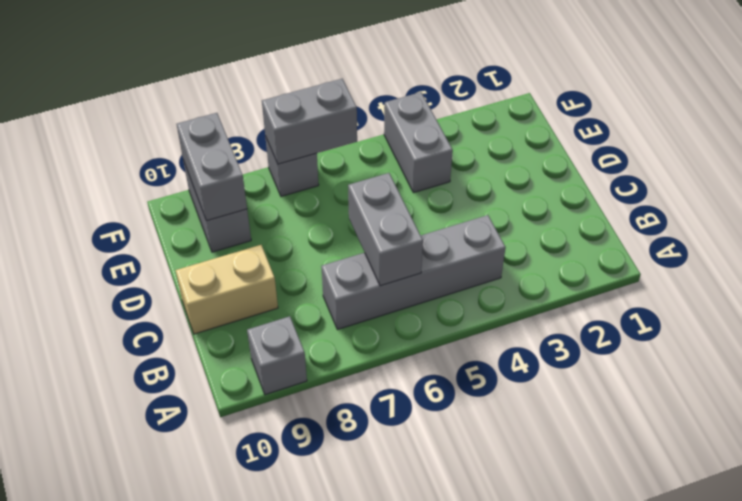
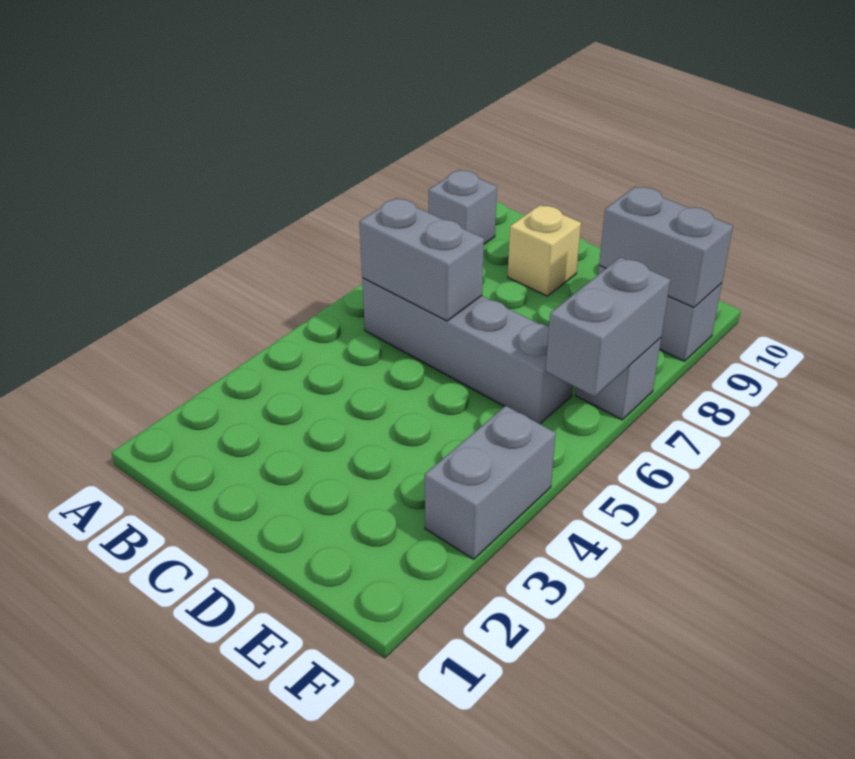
grey 1x4 brick [321,215,506,330] -> grey 1x4 brick turned to [362,278,573,424]
tan 1x2 brick [176,245,278,334] -> tan 1x1 brick [508,205,581,296]
grey 1x2 brick [384,92,453,193] -> grey 1x2 brick turned to [425,406,556,559]

